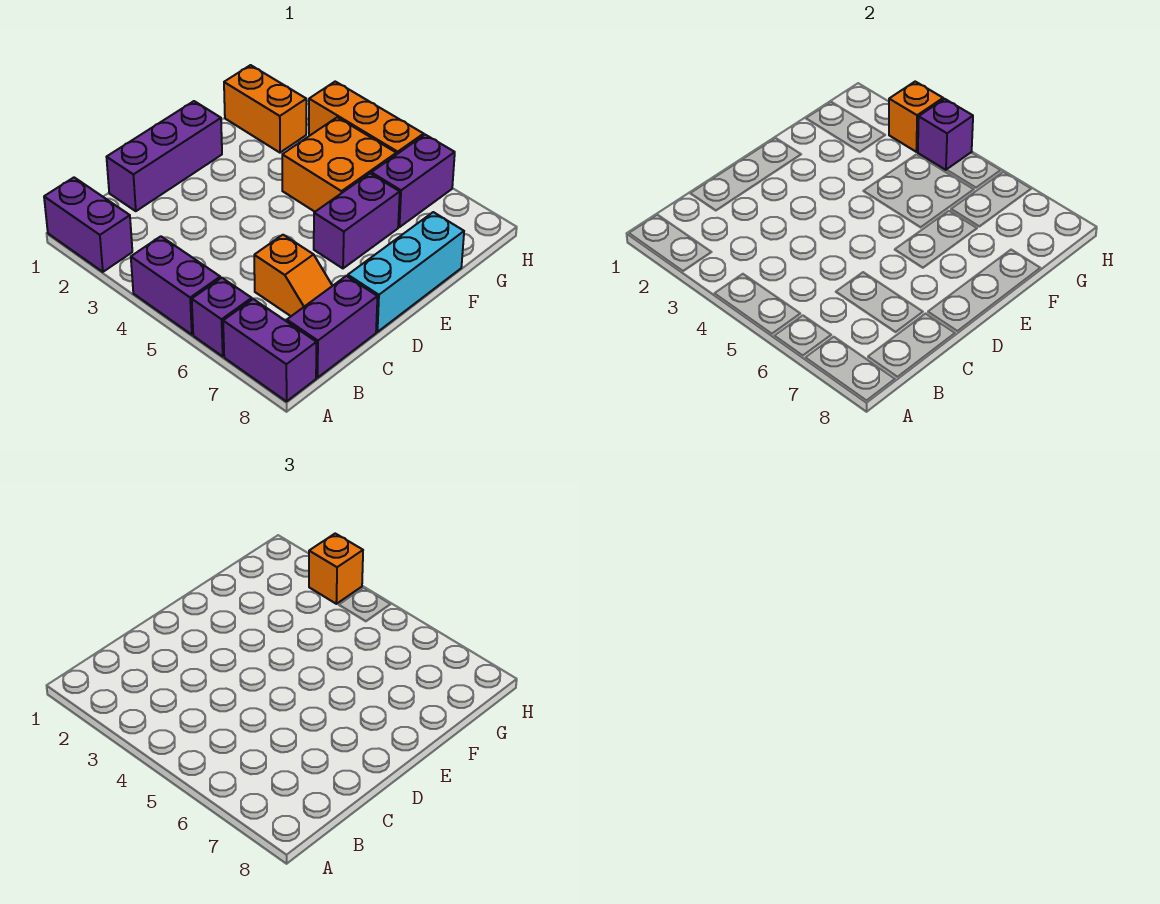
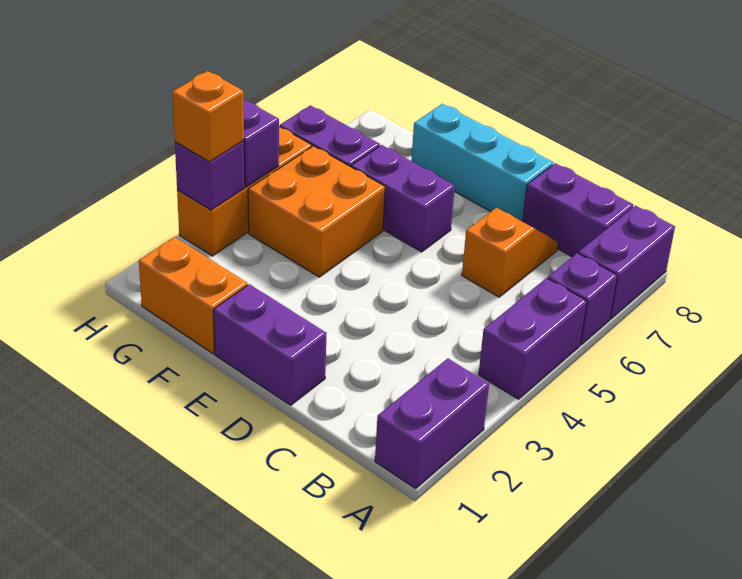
purple 1x3 brick [107,101,222,211] -> purple 1x2 brick [214,284,327,405]
orange 1x2 brick [224,65,306,153] -> orange 1x2 brick turned to [139,237,248,354]
orange 1x1 brick [889,82,943,152] -> purple 1x1 brick [175,141,245,210]

